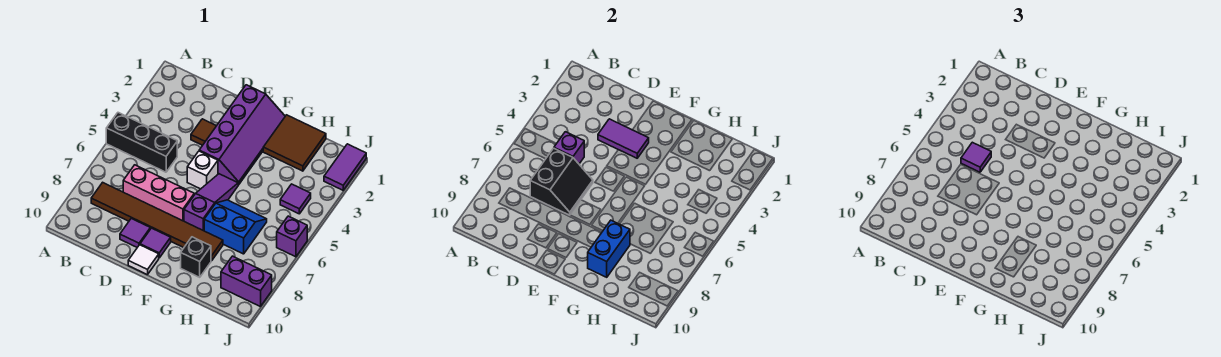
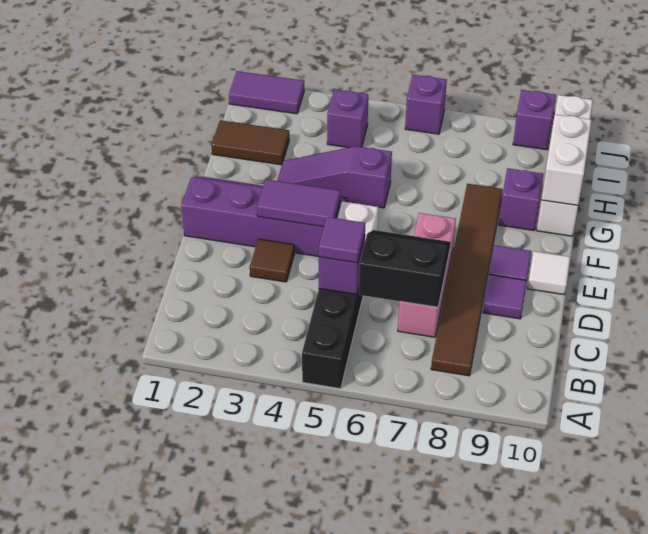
purple 1x2 tile [598,119,649,158] -> purple 1x2 tile turned to [257,179,340,227]
purple 1x3 slope [184,174,238,231] -> purple 1x3 slope moved to [277,146,392,208]
brown 2x2 tile [263,115,326,171] -> brown 1x2 tile [212,120,289,165]
blue 2x2 slope [204,200,267,254] -> none
blue 1x2 brick [588,220,630,277] -> none
black 1x1 brick [181,237,211,277] -> purple 1x1 brick [499,168,543,230]
none -> white 1x4 brick [537,95,593,236]
none -> white 1x2 brick [541,114,591,205]
purple 1x1 tile [280,184,311,214] -> purple 1x1 brick [327,89,368,148]
purple 1x2 brick [221,256,272,307] -> purple 1x1 brick [513,90,556,150]

